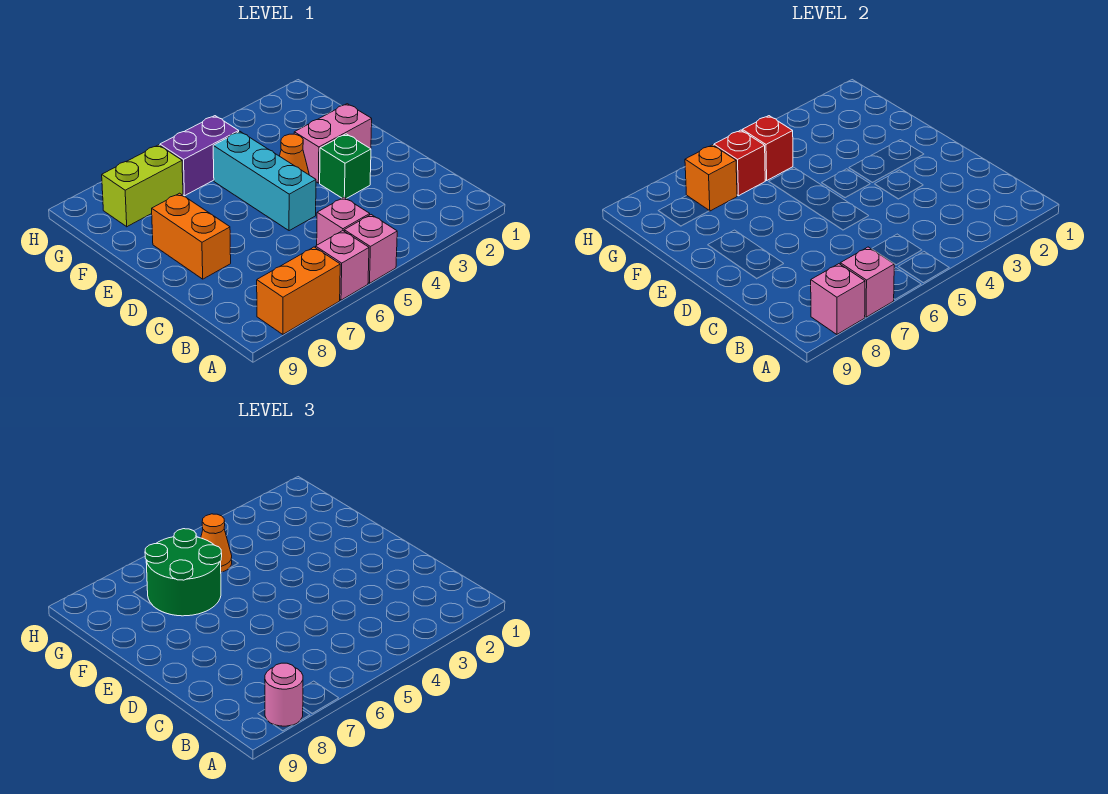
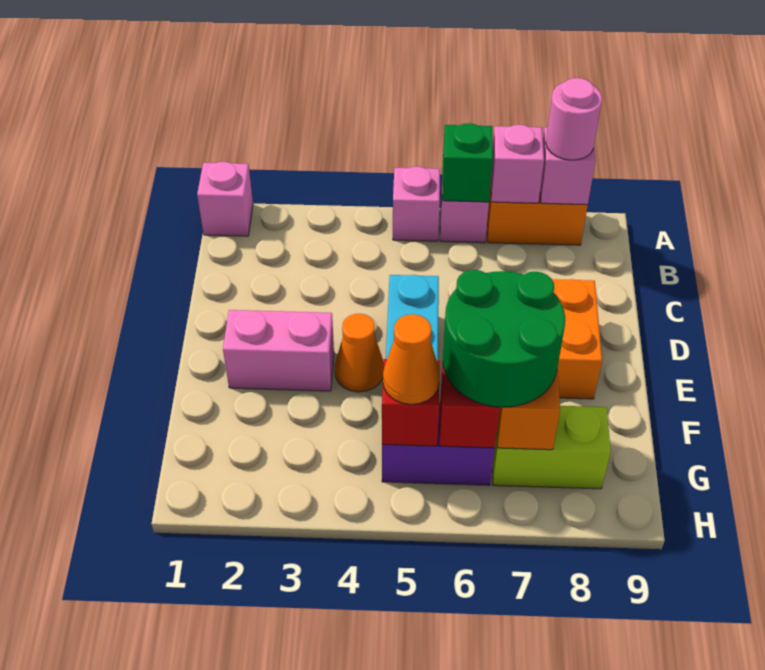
pink 1x1 brick [317,197,370,245] -> pink 1x1 brick moved to [197,162,253,236]
green 1x1 brick [320,134,371,199] -> green 1x1 brick moved to [442,123,493,202]

